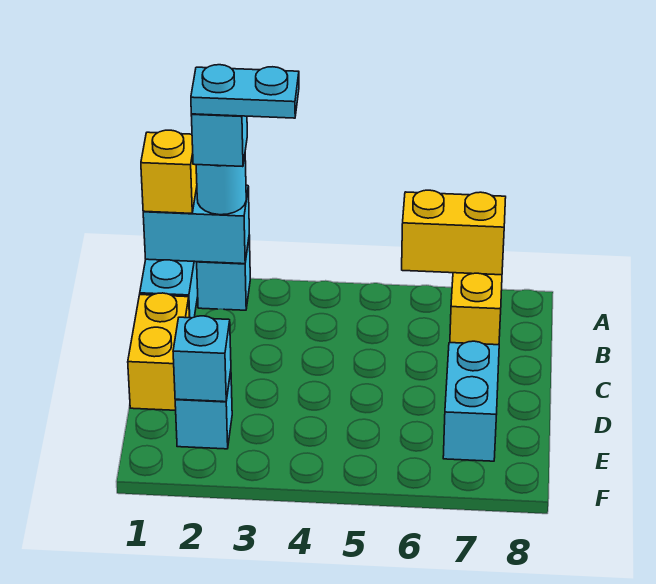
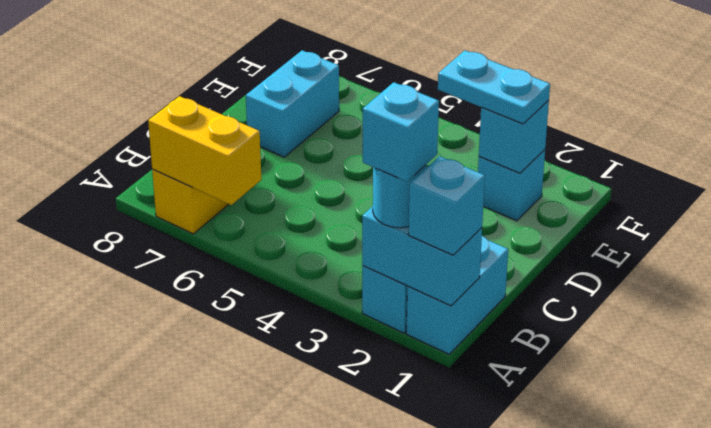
yellow 1x1 brick [141,130,197,213] -> cyan 1x1 brick [408,156,485,255]
cyan 1x2 plate [191,65,299,118] -> cyan 1x2 plate moved to [438,51,550,124]
yellow 1x2 brick [128,293,189,410] -> none

